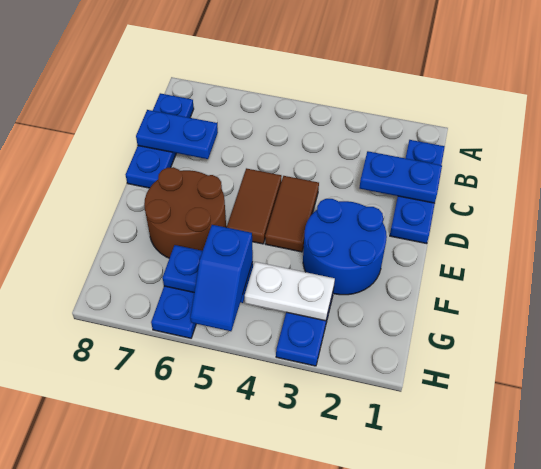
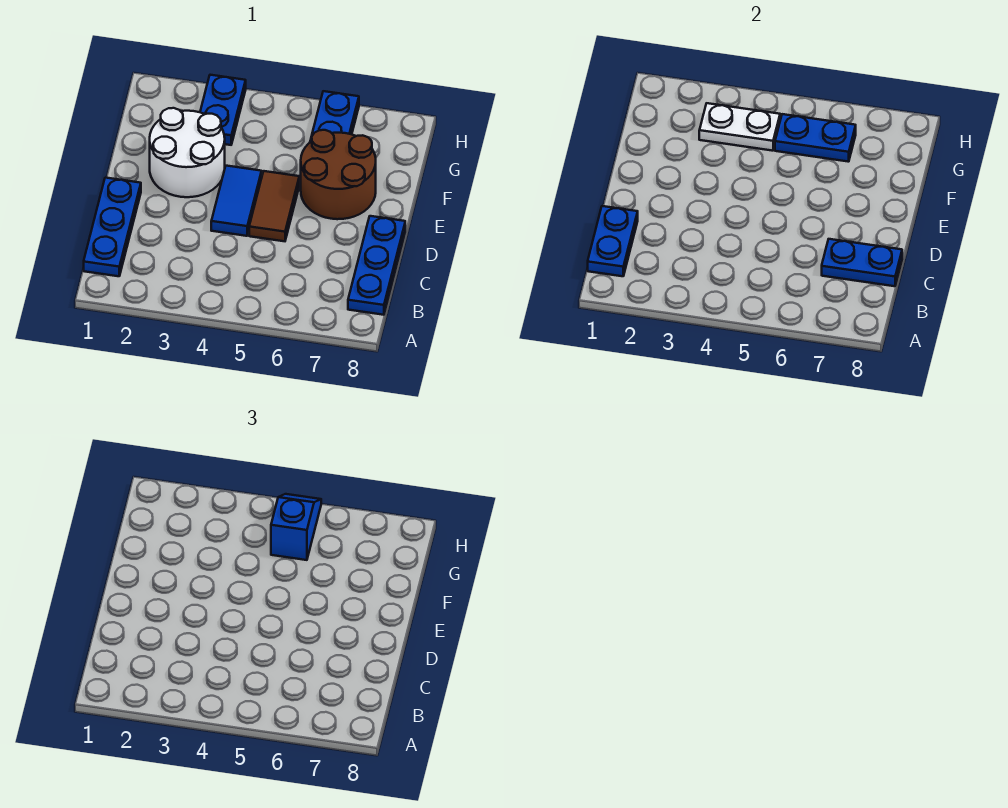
blue 1x2 plate [359,151,442,203] -> blue 1x2 plate turned to [588,206,638,276]
brown 1x2 tile [265,176,319,252] -> blue 1x2 tile [211,166,262,236]
blue 2x2 round brick [303,199,387,295] -> white 2x2 round brick [150,108,225,197]

